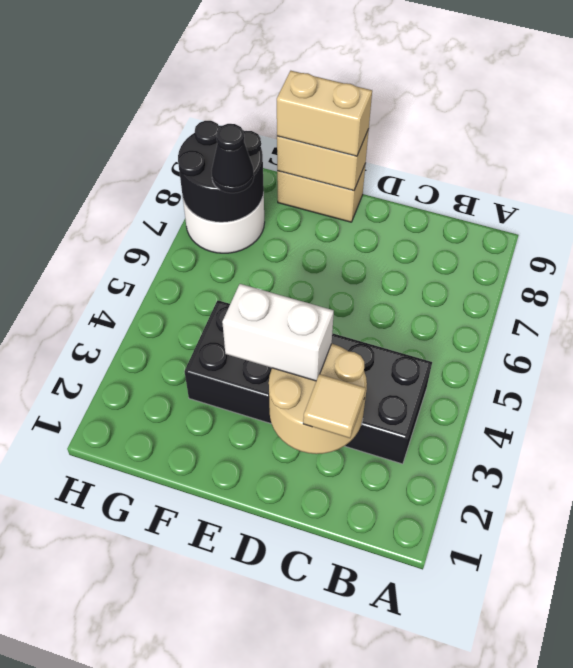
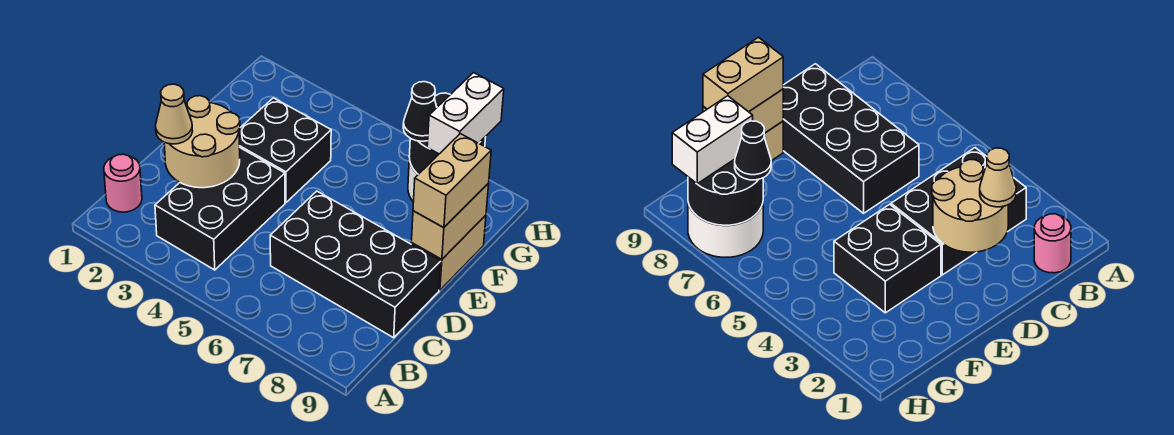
none -> pink 1x1 round brick [104,154,142,212]
tan 1x1 tile [303,374,366,438] -> tan 1x1 cone [155,84,193,144]
none -> black 2x4 brick [270,191,441,338]
white 1x2 brick [222,284,334,381] -> white 1x2 brick moved to [427,73,504,154]

